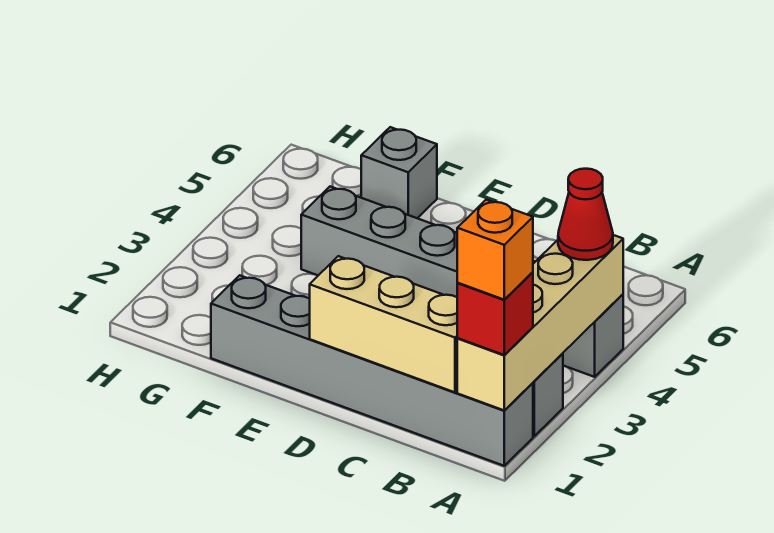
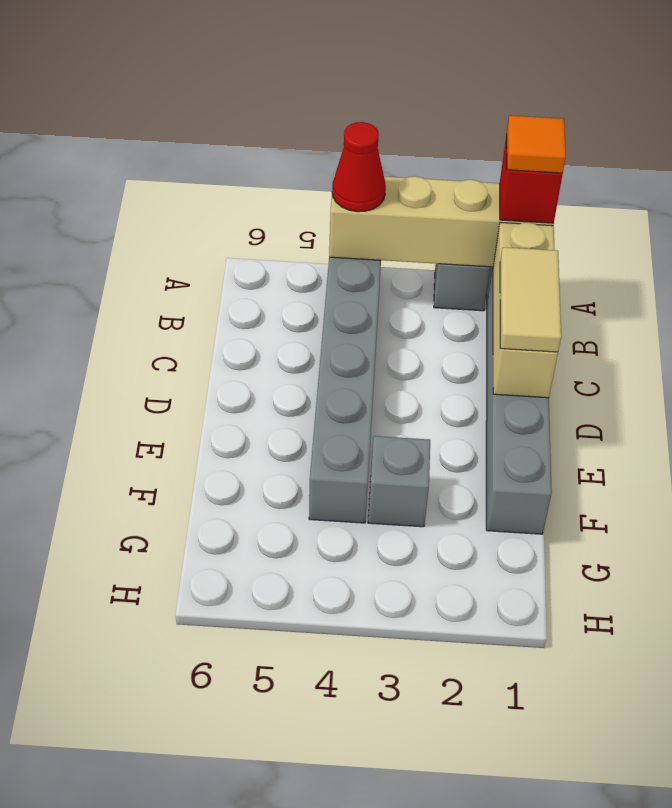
orange 1x1 brick [457,200,533,300] -> orange 1x1 tile [507,115,566,173]
none -> tan 1x2 tile [500,247,561,352]
grey 1x1 brick [361,127,437,218] -> grey 1x1 brick moved to [368,436,430,527]

